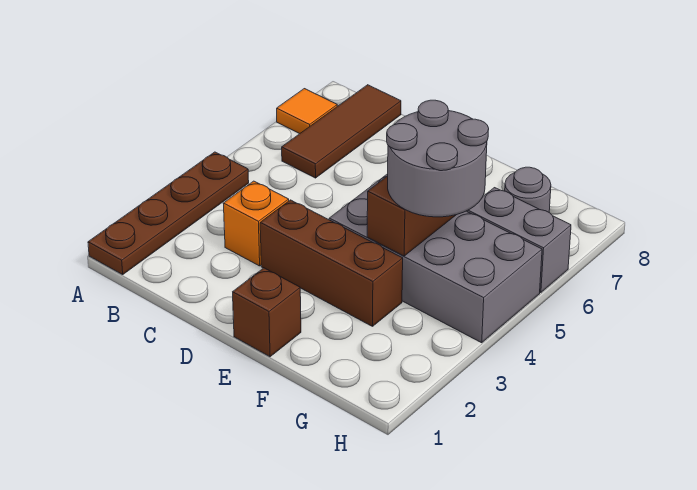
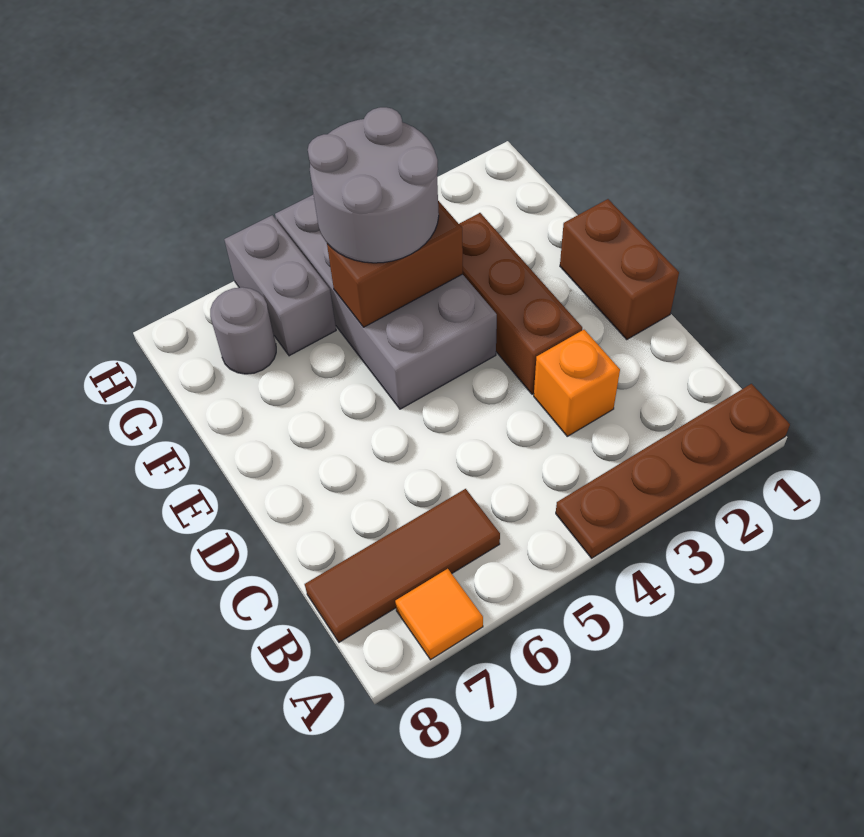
brown 1x1 brick [233,268,301,357] -> brown 1x2 brick [560,199,679,340]

